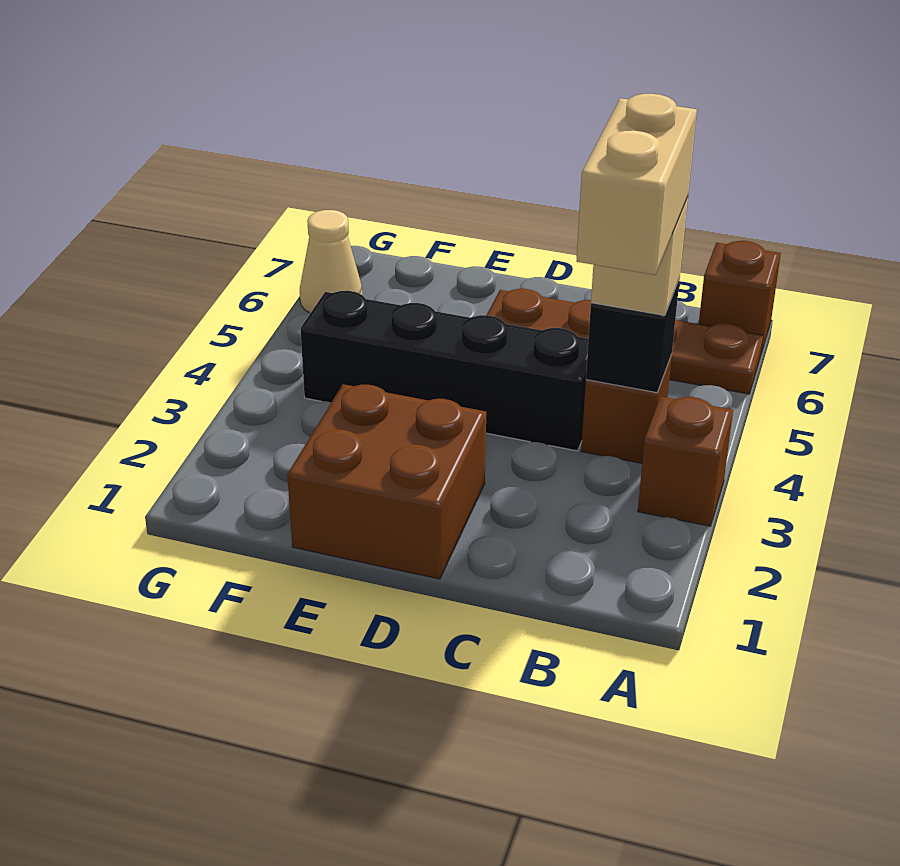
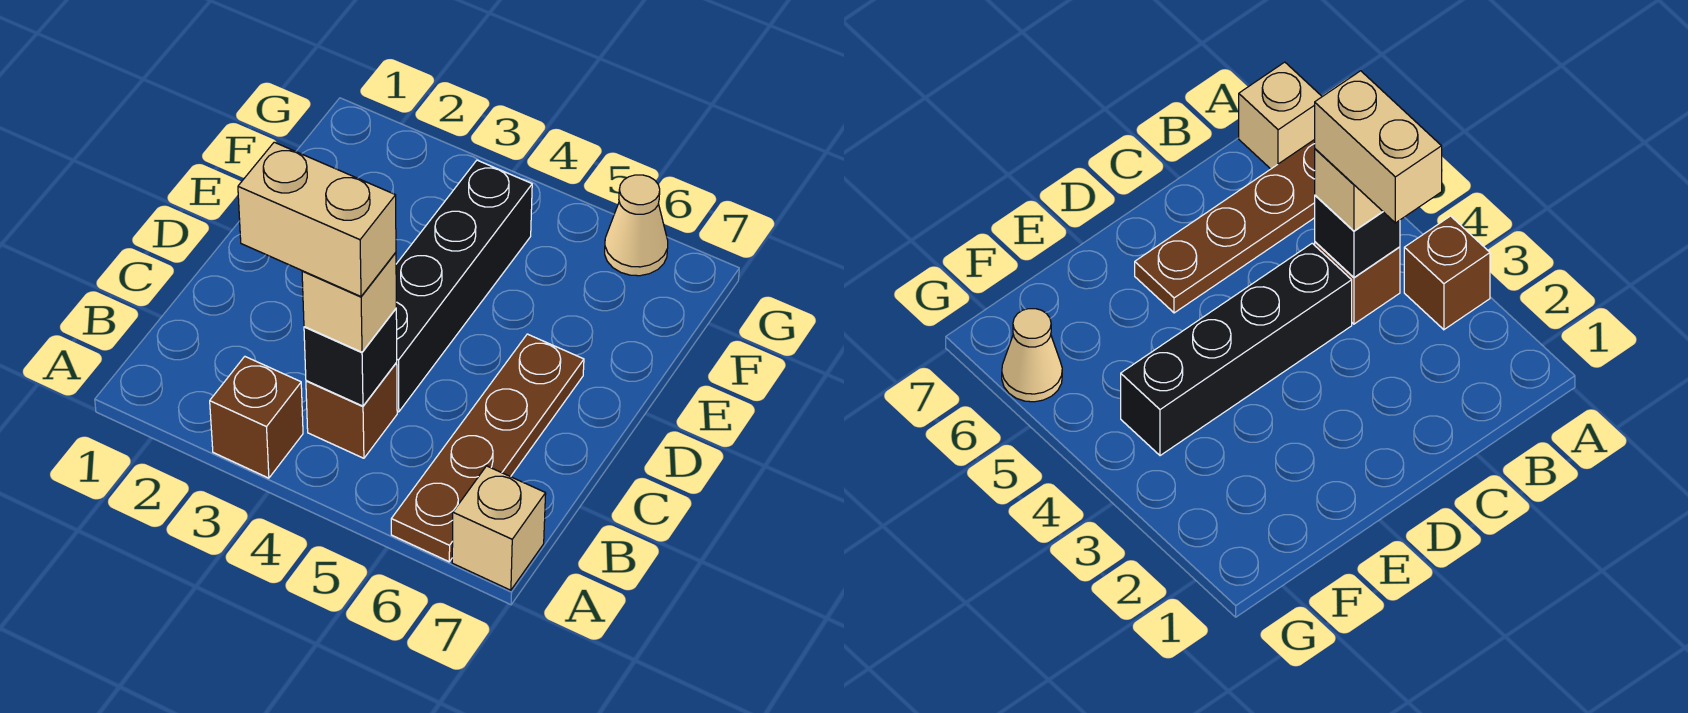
brown 1x1 brick [699,241,781,353] -> tan 1x1 brick [452,466,546,590]
brown 2x2 brick [287,384,486,579] -> none

